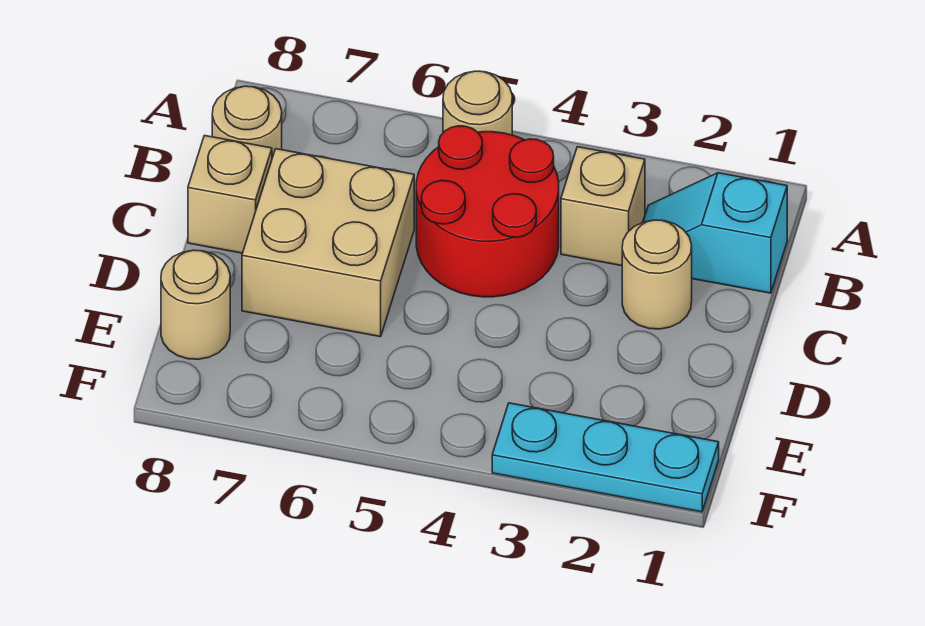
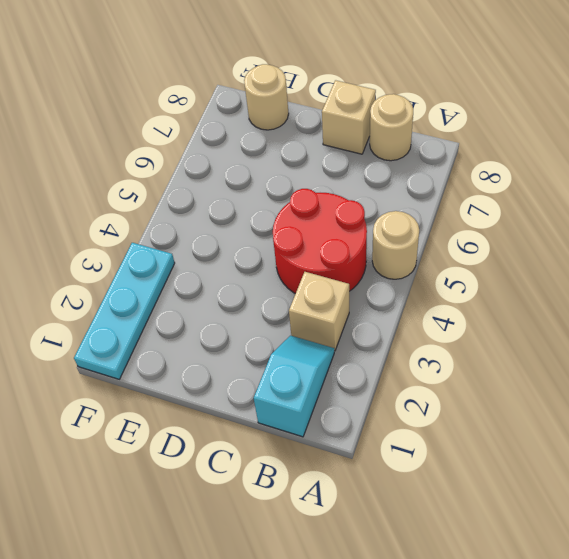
tan 1x1 round brick [622,220,692,329] -> none
tan 2x2 brick [242,149,414,337] -> none

